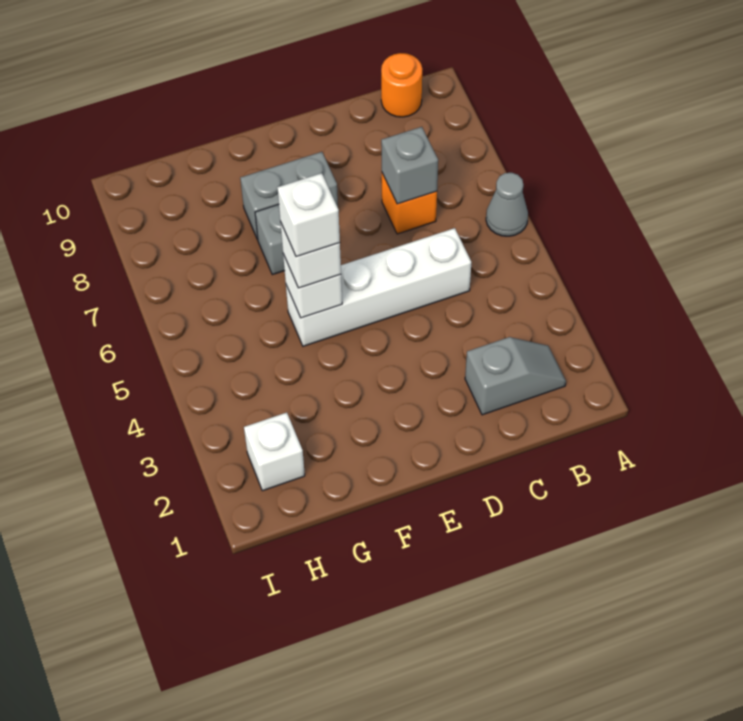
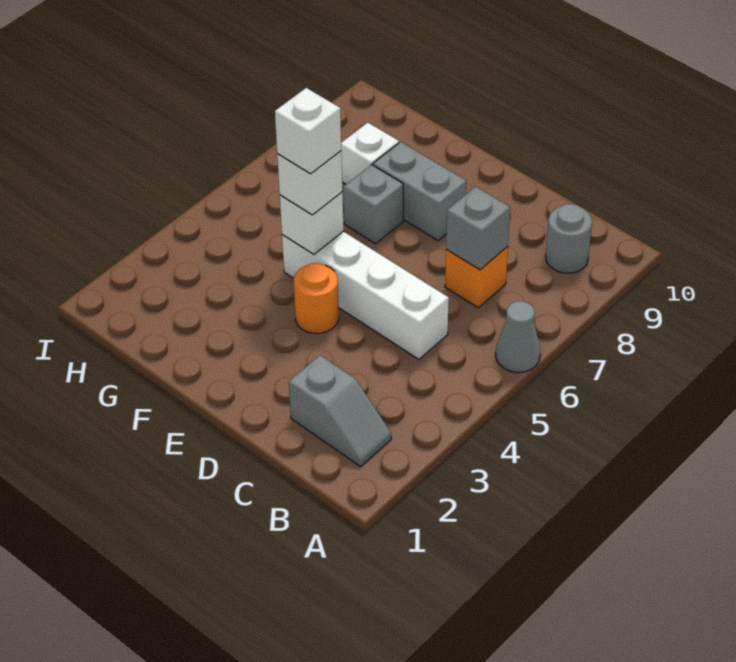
none -> grey 1x1 round brick [546,204,592,273]
orange 1x1 round brick [381,53,422,117] -> orange 1x1 round brick moved to [293,263,339,334]
white 1x1 brick [244,413,305,491] -> white 1x1 brick moved to [341,123,399,184]

